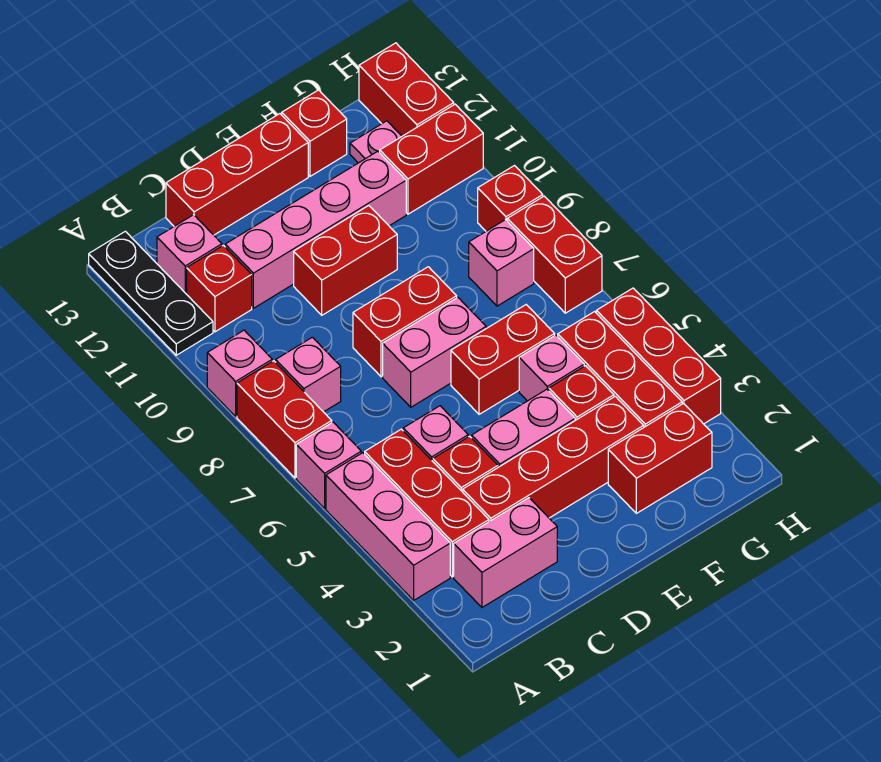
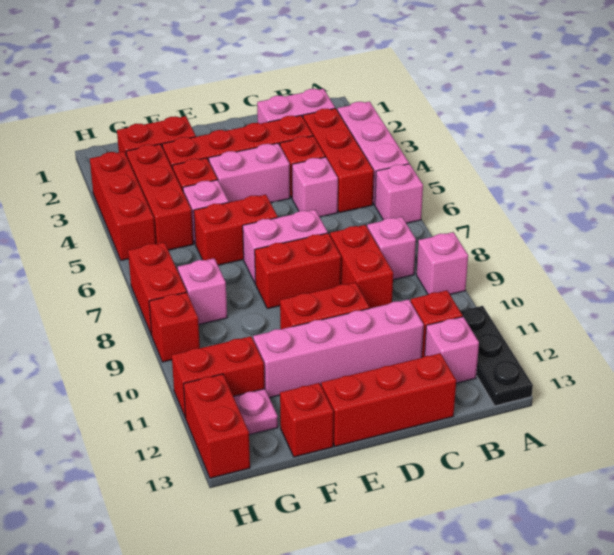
red 1x2 brick [237,361,332,478] -> red 1x2 brick moved to [330,225,393,308]

